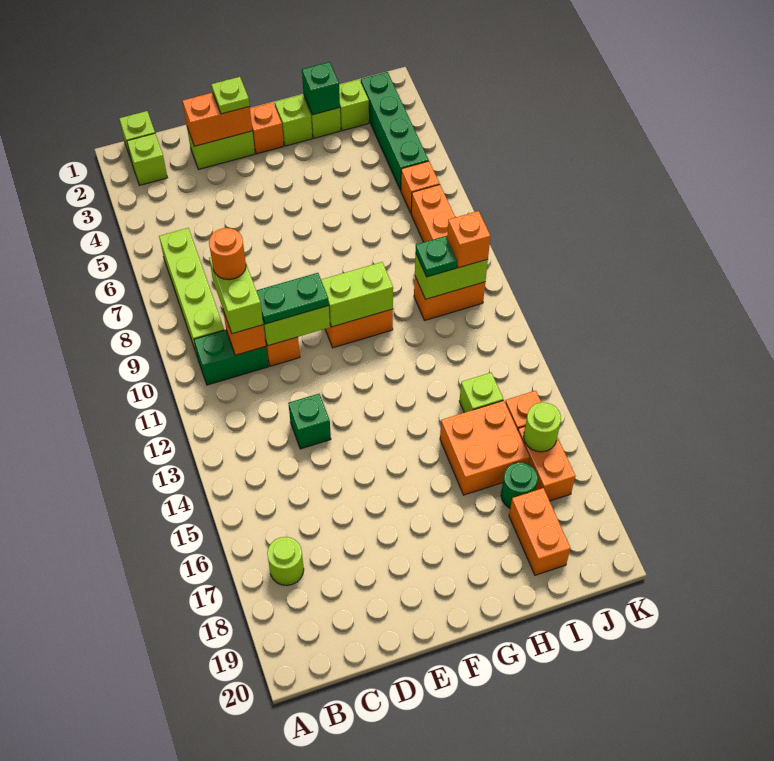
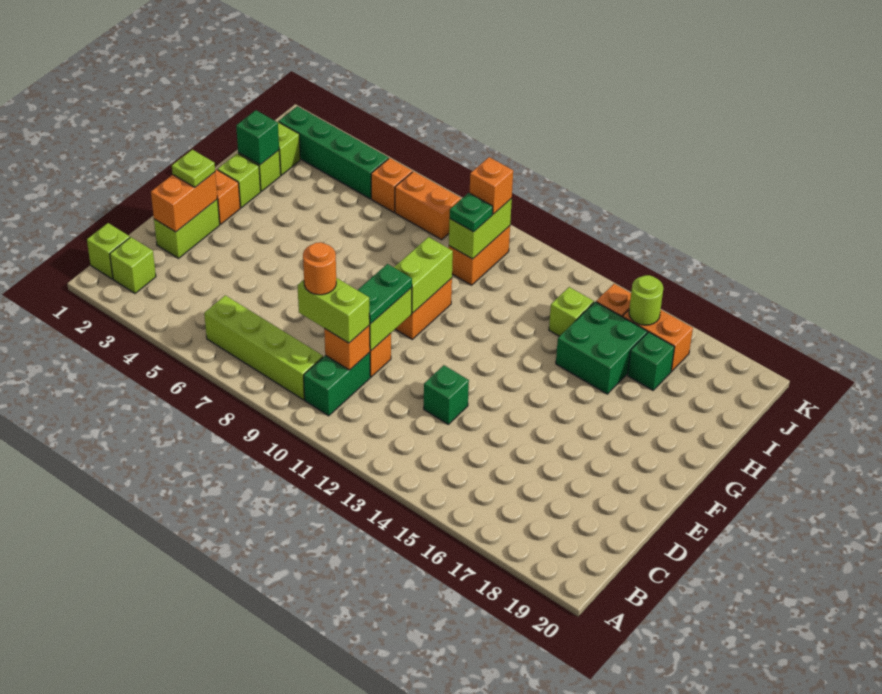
lime 1x1 round brick [267,537,304,586] -> none
orange 2x2 brick [440,400,529,495] -> green 2x2 brick [556,302,647,394]
green 1x1 round brick [501,462,538,508] -> green 1x1 brick [628,332,674,390]
orange 1x2 brick [509,488,571,575] -> none

